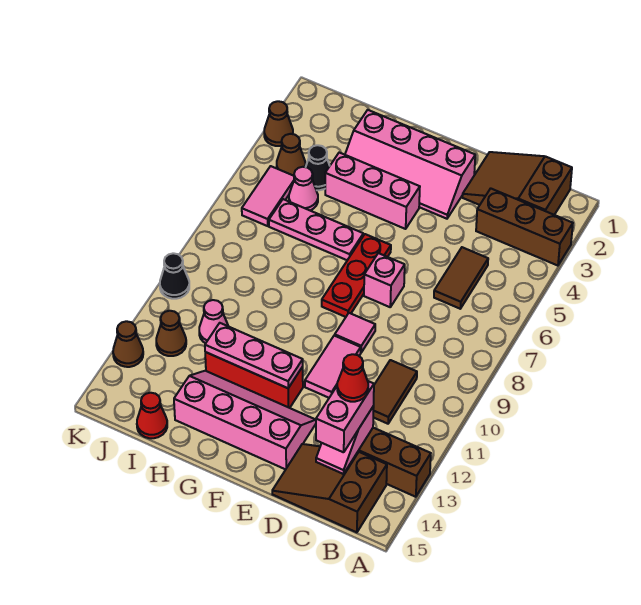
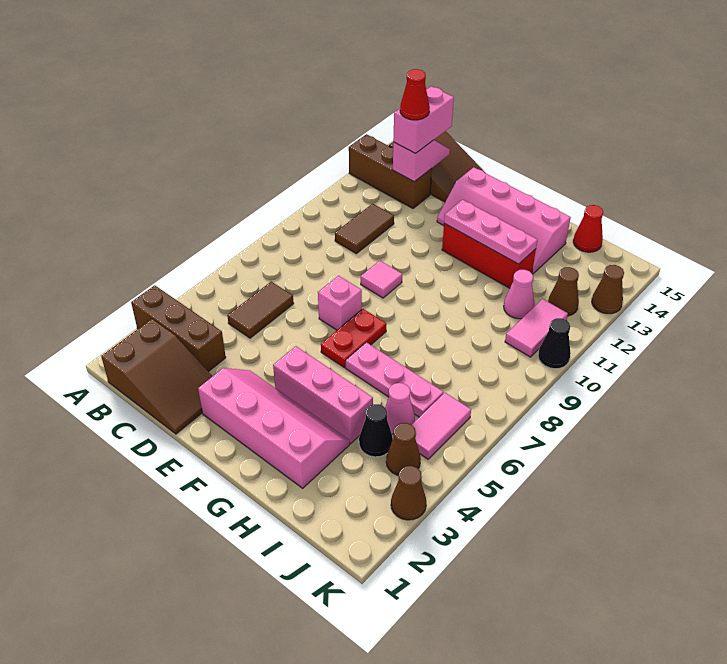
pink 1x2 tile [305,335,361,398] -> pink 1x2 tile moved to [505,299,568,357]
red 1x3 plate [322,234,391,317] -> red 1x2 plate [321,309,386,368]

